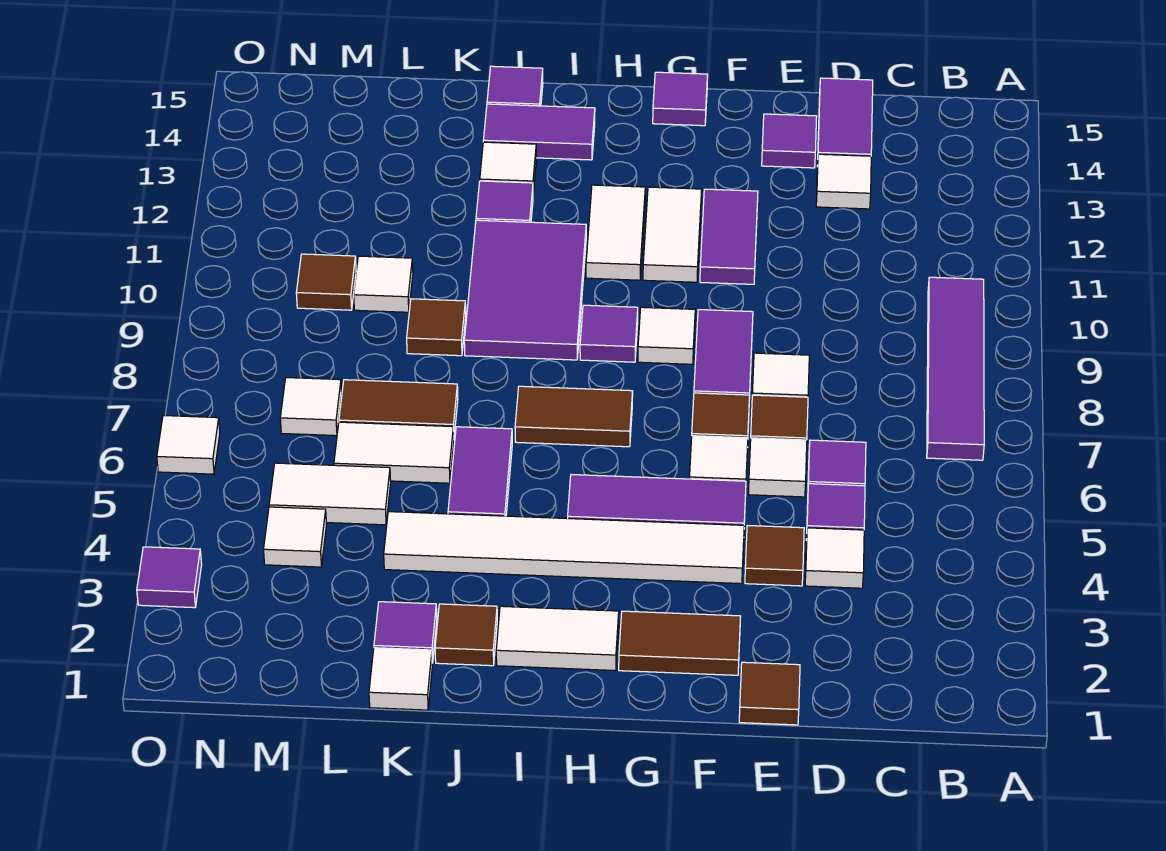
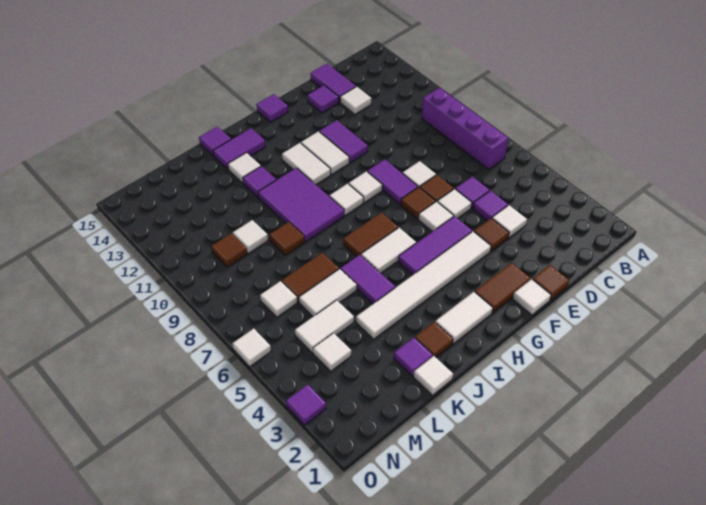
purple 1x4 tile [927,277,984,460] -> purple 1x4 brick [422,88,508,169]
none -> white 1x1 tile [513,279,551,315]
none -> white 1x2 tile [361,228,416,273]
purple 1x1 tile [580,305,638,362] -> white 1x1 tile [329,184,364,215]

